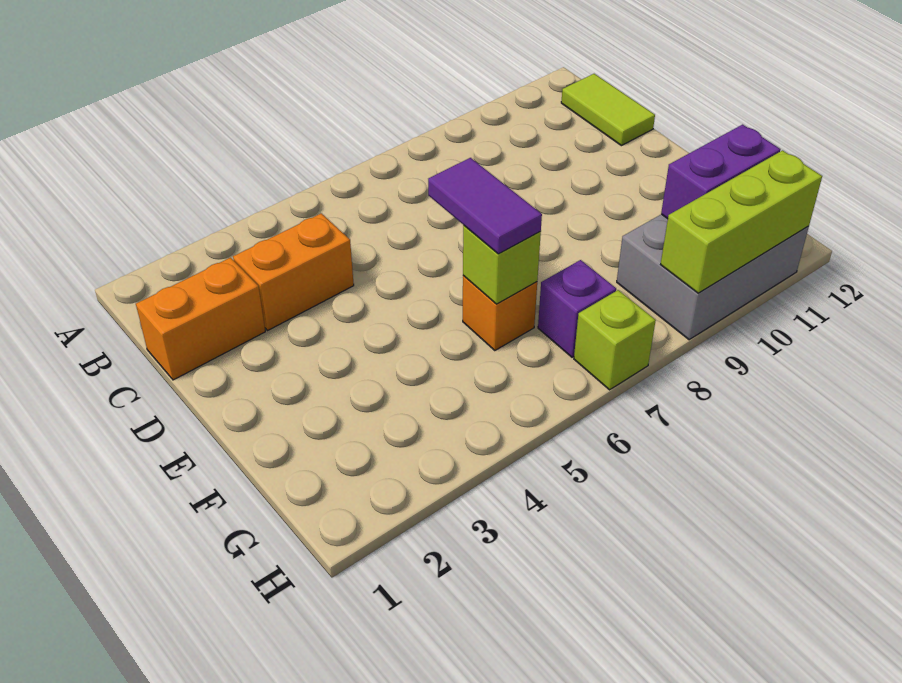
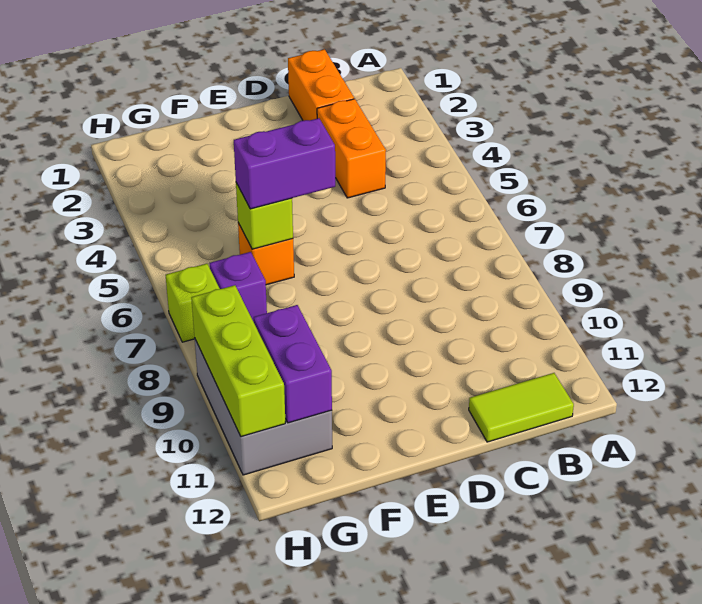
purple 1x2 tile [428,158,542,254] -> purple 1x2 brick [234,118,335,209]

